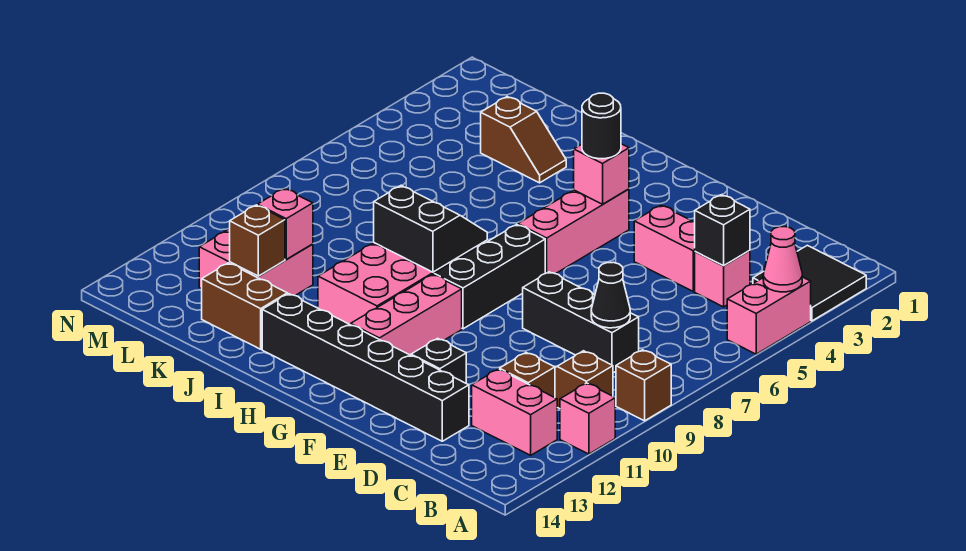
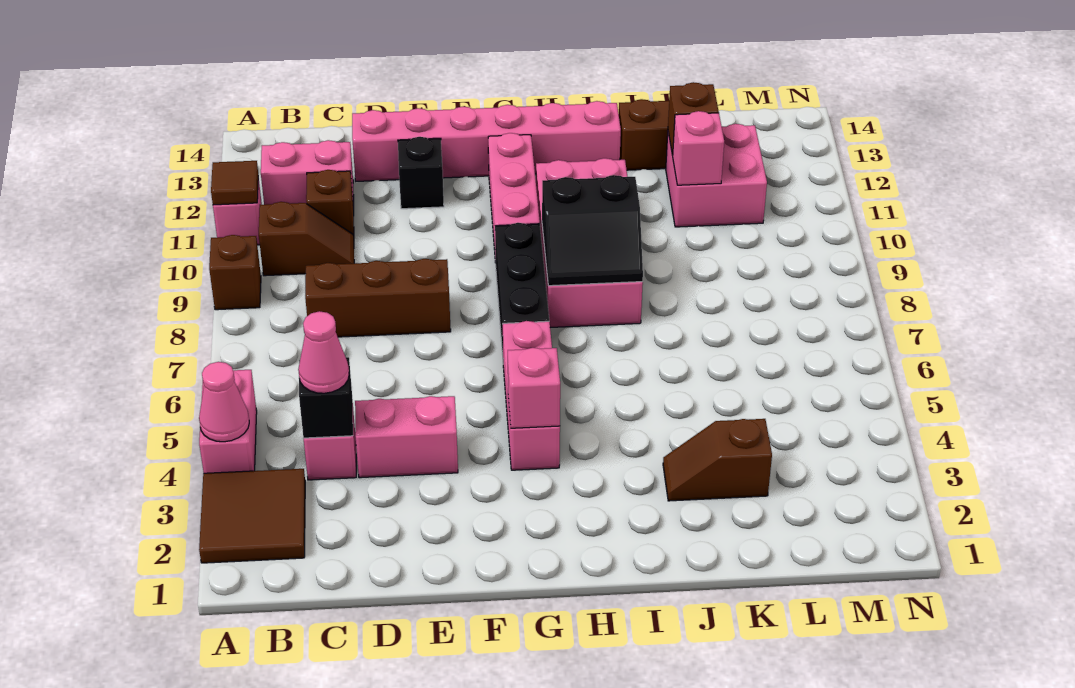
black 2x2 tile [753,245,866,321] -> brown 2x2 tile [199,469,305,563]
none -> brown 1x1 tile [211,161,258,205]
none -> pink 1x1 cone [298,311,349,393]
black 1x3 brick [523,272,639,373] -> brown 1x3 brick [305,259,451,337]
black 1x1 cone [591,262,630,328] -> none
black 1x6 brick [262,294,469,441] -> pink 1x6 brick [352,101,621,181]
black 1x1 round brick [582,93,621,159] -> none

